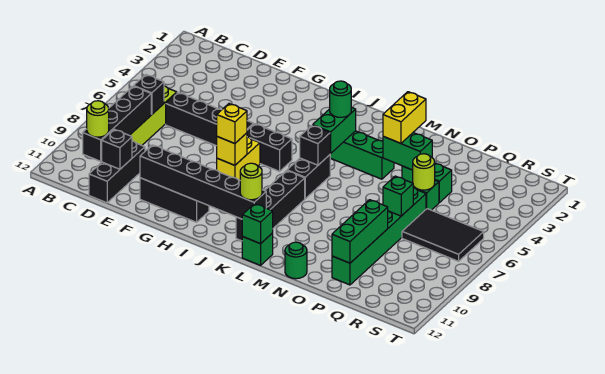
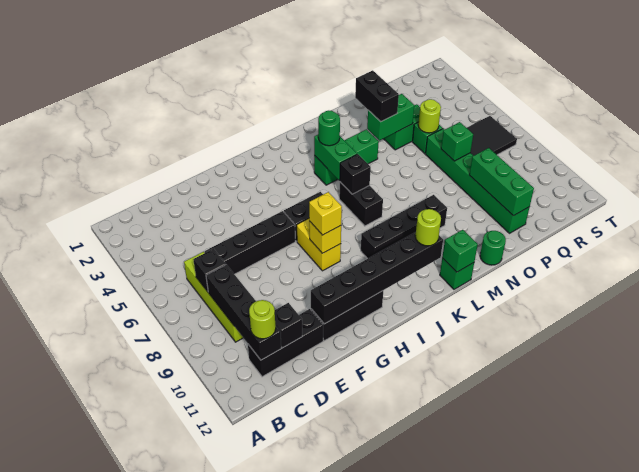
black 1x3 brick [89,141,145,203] -> black 1x3 brick turned to [248,309,323,377]
black 1x4 brick [236,171,305,241] -> black 1x4 brick turned to [361,195,447,259]
yellow 1x2 brick [383,92,426,143] -> black 1x2 brick [355,70,399,122]

